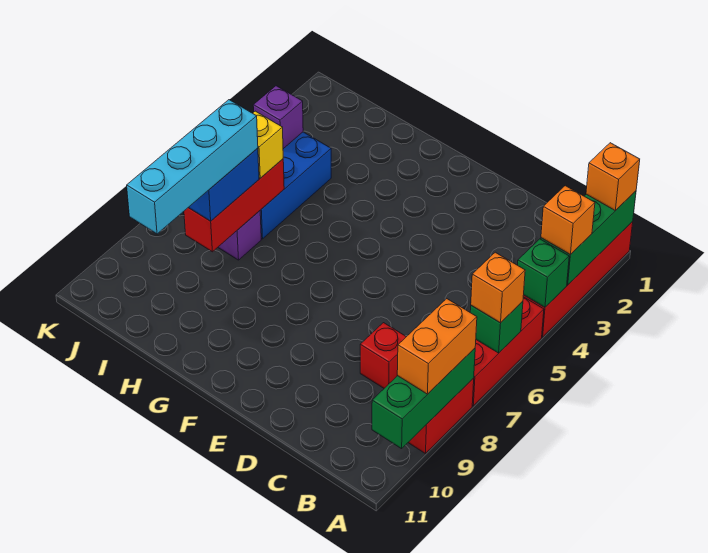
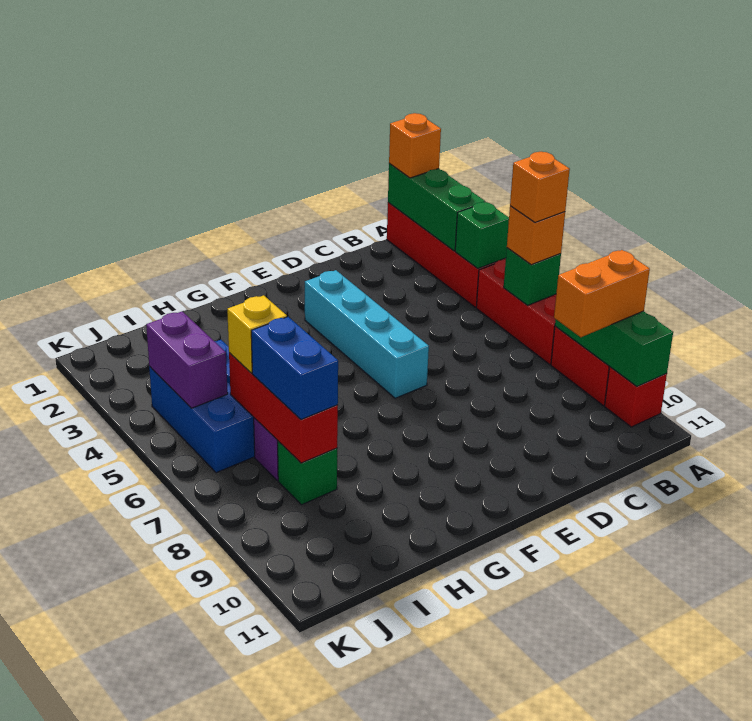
orange 1x1 brick [541,186,595,254] -> orange 1x1 brick moved to [510,152,570,223]
orange 1x2 brick [397,299,477,394] -> orange 1x2 brick turned to [554,250,650,337]
red 1x1 brick [360,323,406,388] -> red 1x1 brick moved to [605,367,667,427]
cyan 1x4 brick [127,100,258,234] -> cyan 1x4 brick moved to [305,270,429,398]
none -> green 1x1 brick [278,441,337,505]
purple 1x1 brick [253,86,303,149] -> purple 1x2 brick [146,311,228,408]

